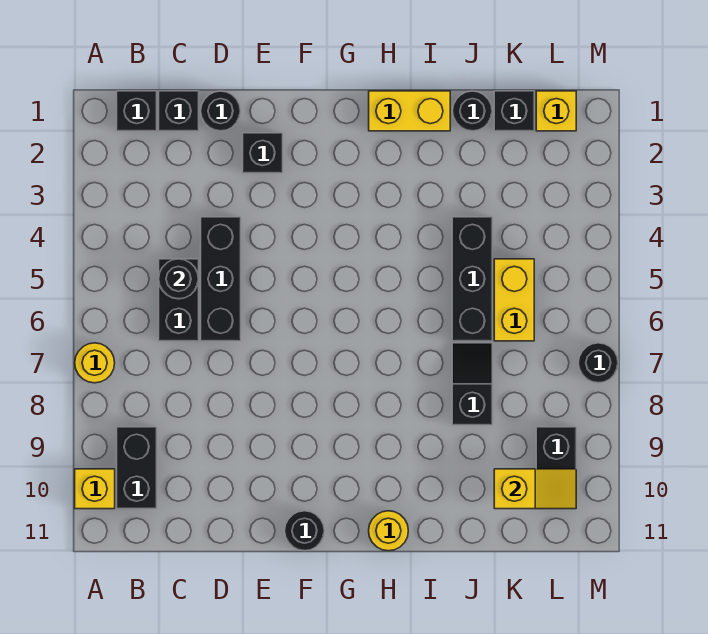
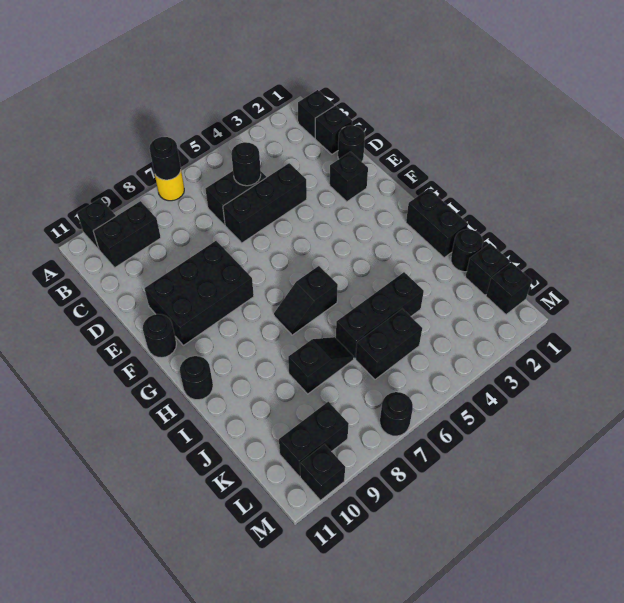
none -> black 1x1 round brick [149,137,181,180]
yellow 1x1 brick [75,469,115,509] -> black 1x1 brick [77,198,116,249]
none -> black 2x3 brick [145,241,254,345]
yellow 1x2 brick [369,91,450,131] -> black 1x2 brick [406,189,468,258]
none -> black 1x2 slope [274,266,338,335]
yellow 1x1 round brick [369,511,408,551] -> black 1x1 round brick [180,356,213,400]
yellow 1x2 brick [494,259,534,341] -> black 1x2 brick [356,309,422,379]
yellow 1x2 slope [494,469,576,509] -> none
yellow 1x1 brick [536,91,576,131] -> black 1x1 brick [486,262,532,315]
none -> black 1x1 brick [300,444,345,500]

